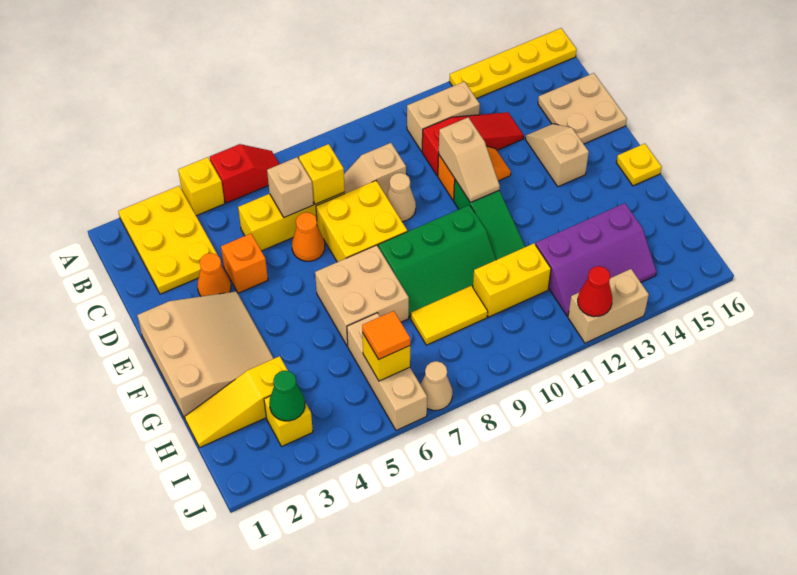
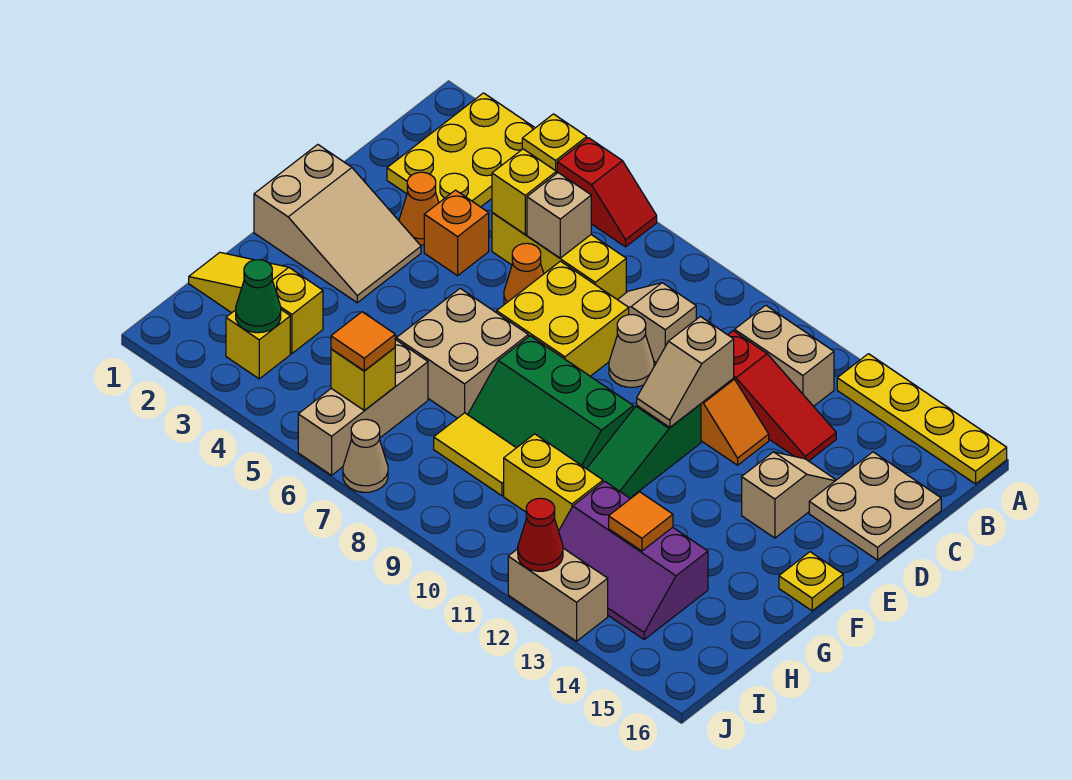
yellow 1x1 brick [299,144,345,204] -> yellow 1x1 brick moved to [492,149,556,234]
tan 3x3 slope [137,291,274,418] -> tan 2x3 slope [254,145,421,303]
none -> orange 1x1 tile [609,492,673,551]

